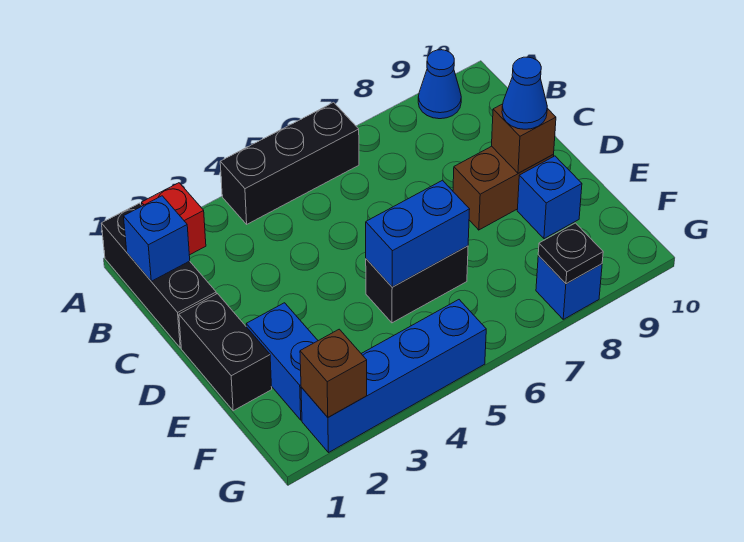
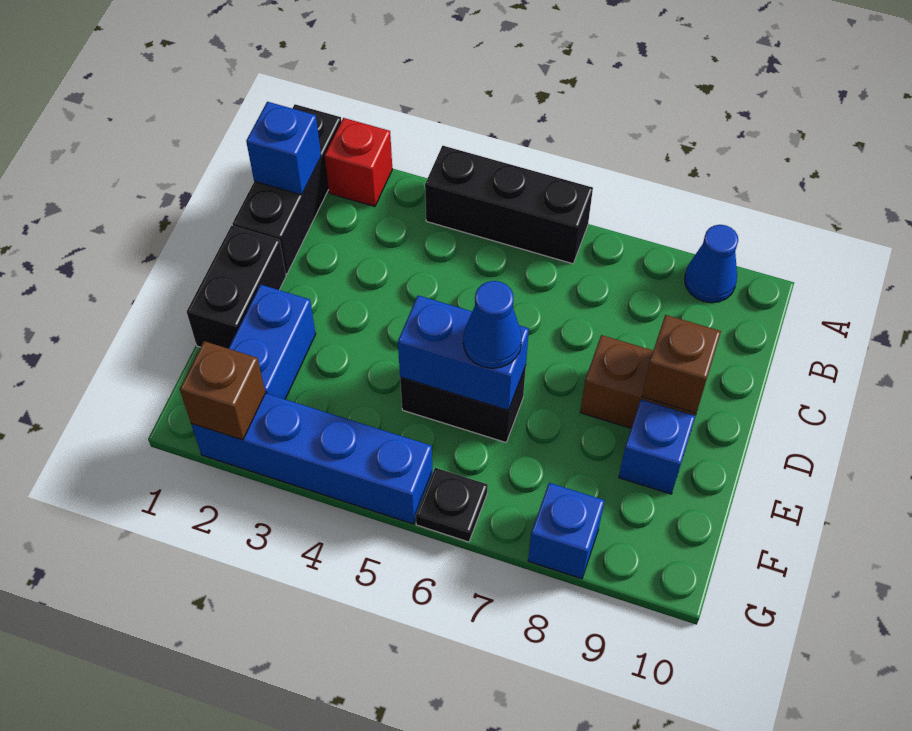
blue 1x1 cone [502,57,547,129] -> blue 1x1 cone moved to [463,281,522,368]
black 1x1 plate [538,223,603,284] -> black 1x1 plate moved to [416,468,488,542]

